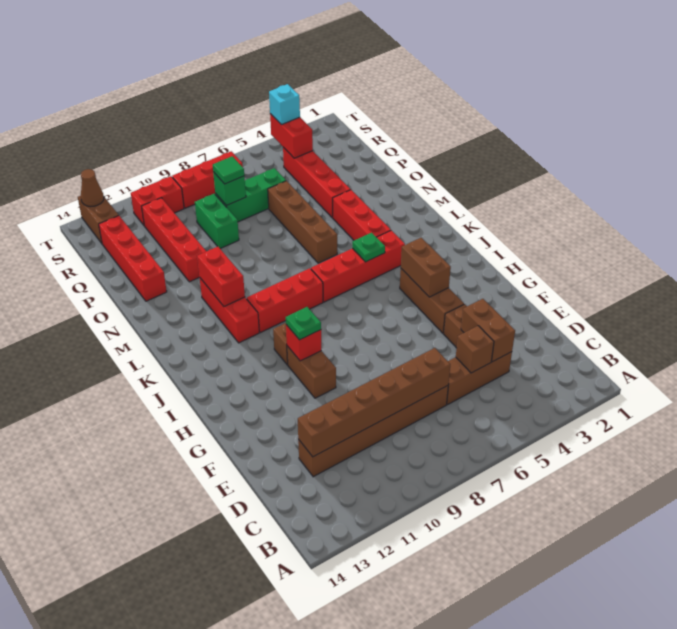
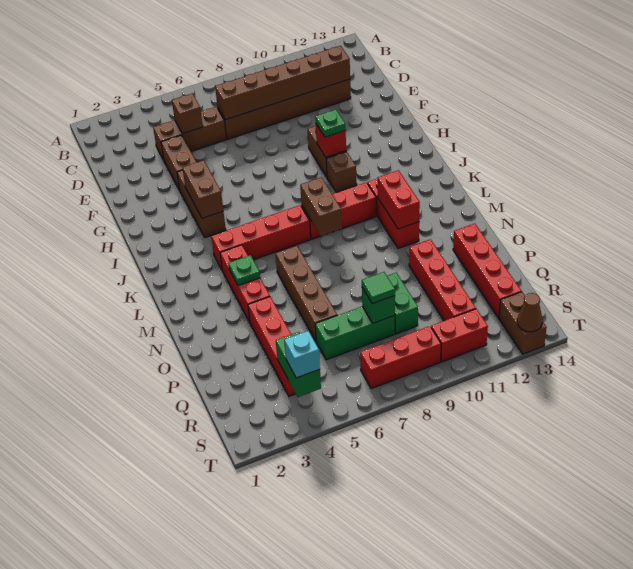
brown 1x2 brick [461,299,515,362] -> brown 1x2 brick moved to [300,177,342,236]
green 1x1 plate [352,233,385,262] -> green 1x1 plate moved to [229,255,260,286]
red 1x2 brick [270,114,313,158] -> green 1x2 brick [276,332,321,397]

